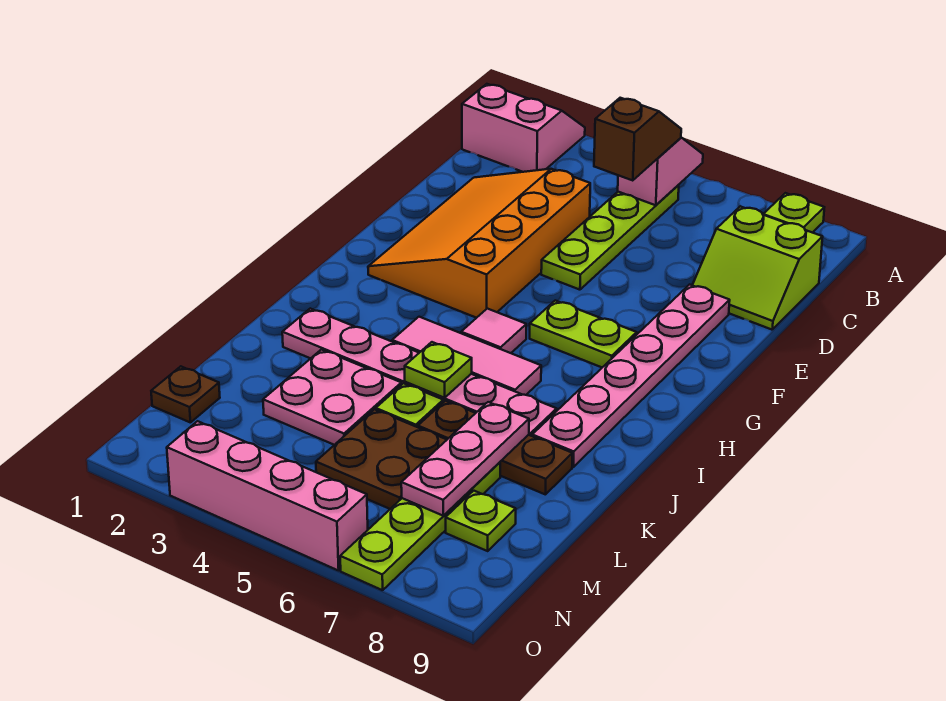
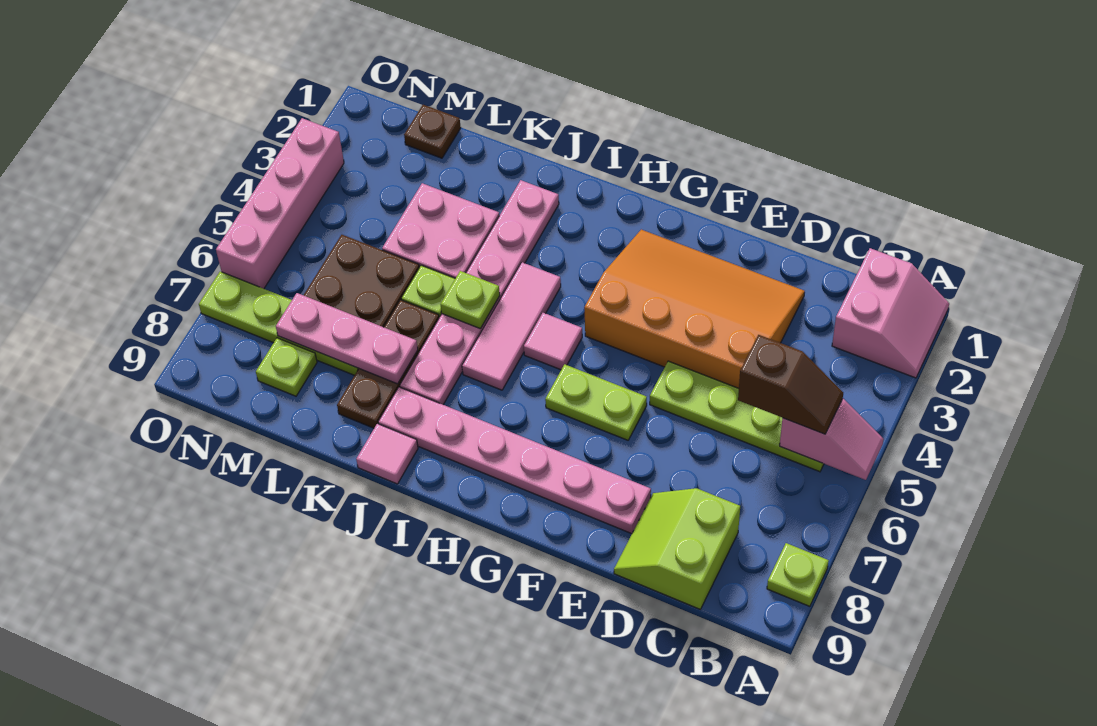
lime 1x2 plate [530,301,637,367] -> lime 1x2 plate turned to [545,364,647,440]
none -> pink 1x1 tile [356,424,418,484]

